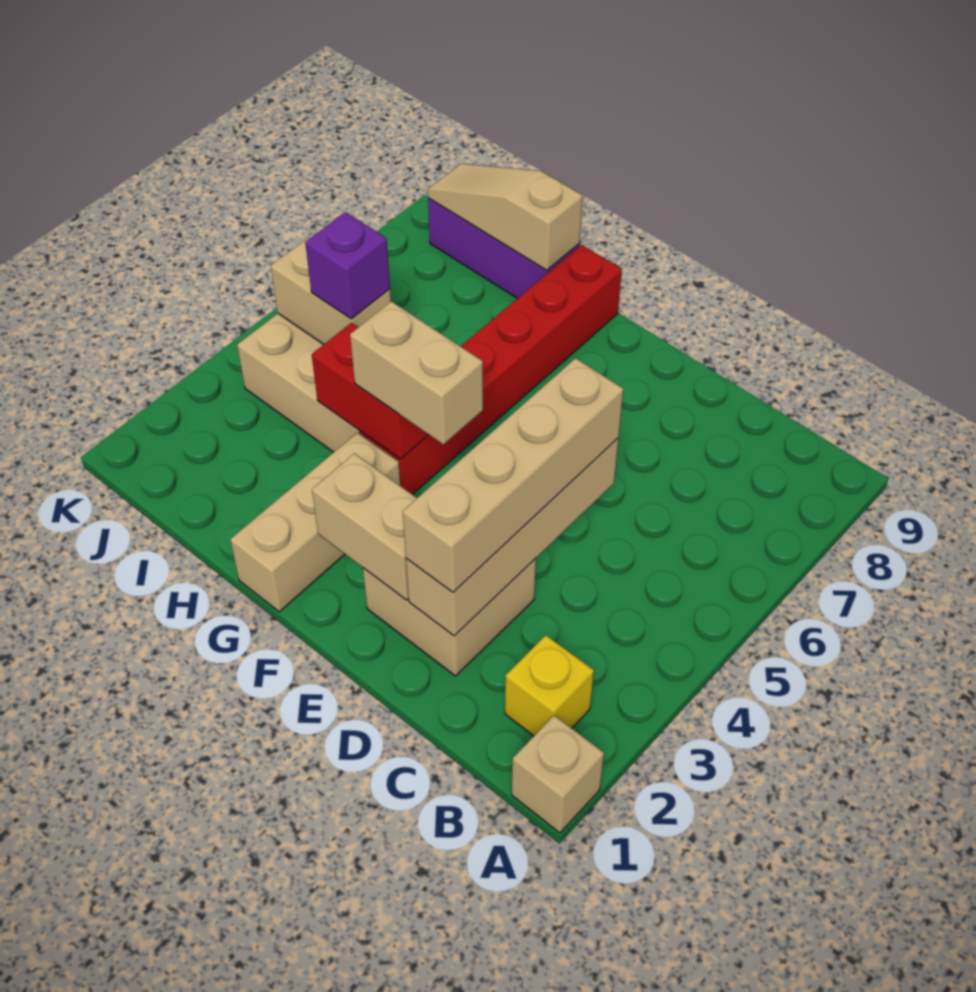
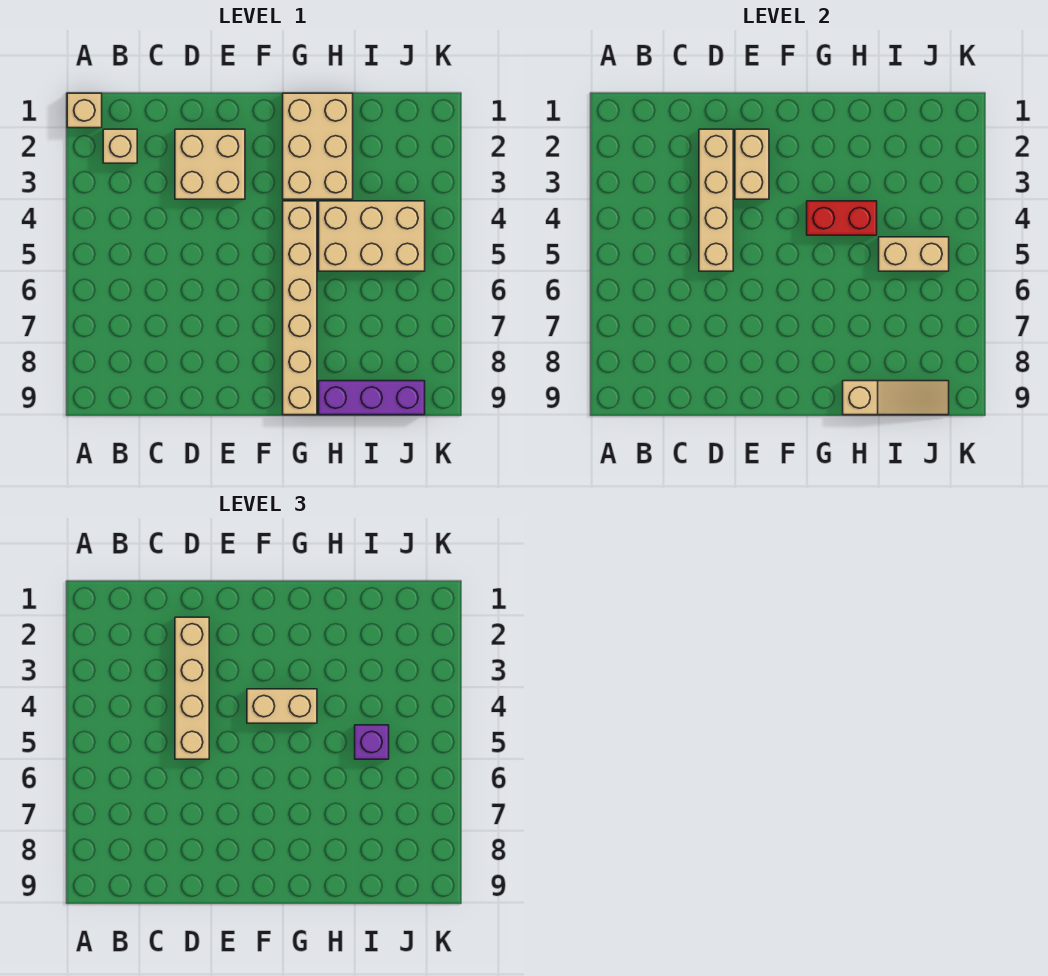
yellow 1x1 brick [505,635,594,736] -> tan 1x1 brick [103,129,137,163]
tan 1x2 brick [312,453,417,600] -> tan 1x2 brick turned to [735,129,769,199]
tan 1x3 brick [230,433,400,612] -> tan 2x3 brick [283,93,353,199]
red 1x6 brick [360,245,622,495] -> tan 1x6 brick [283,201,317,415]

